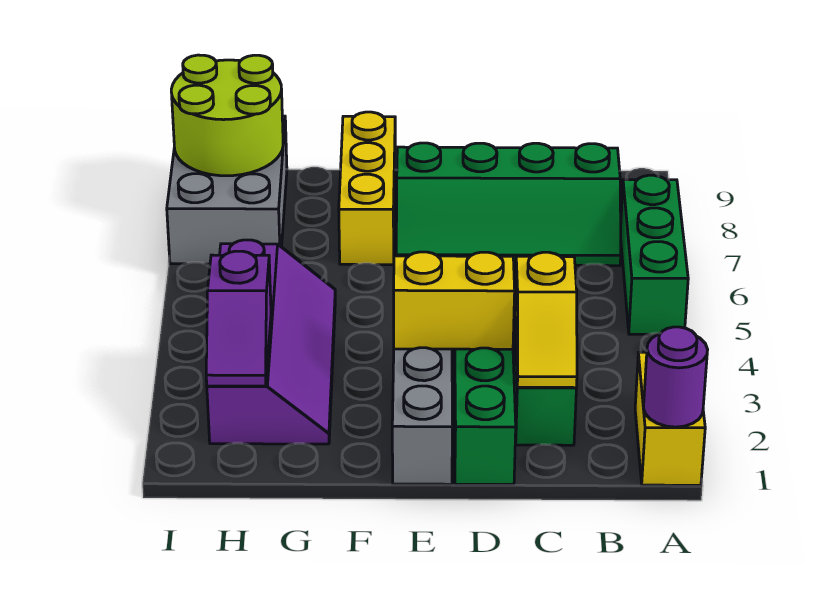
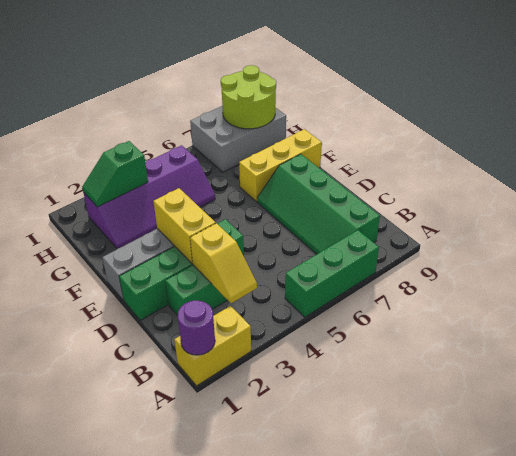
yellow 1x2 slope [515,252,577,388] -> yellow 1x2 slope turned to [190,223,257,303]
purple 1x2 slope [206,251,271,386] -> green 1x2 slope [82,141,148,207]

